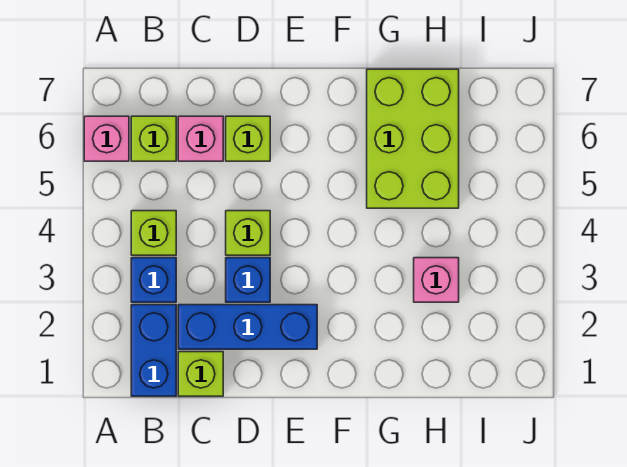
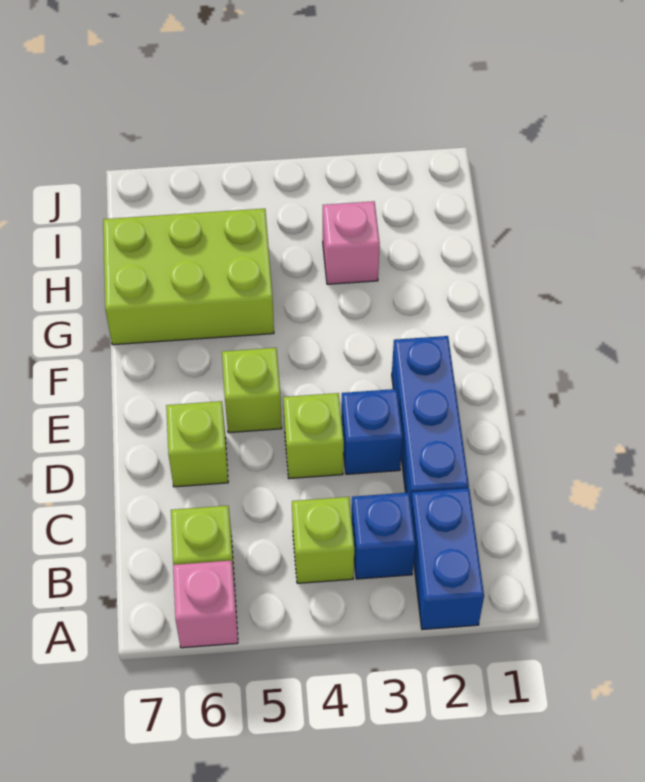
blue 1x2 brick [131,305,176,396] -> blue 1x2 brick turned to [411,488,484,630]
lime 1x1 brick [178,352,223,396] -> lime 1x1 brick moved to [222,348,282,433]
pink 1x1 brick [178,116,223,161] -> none

